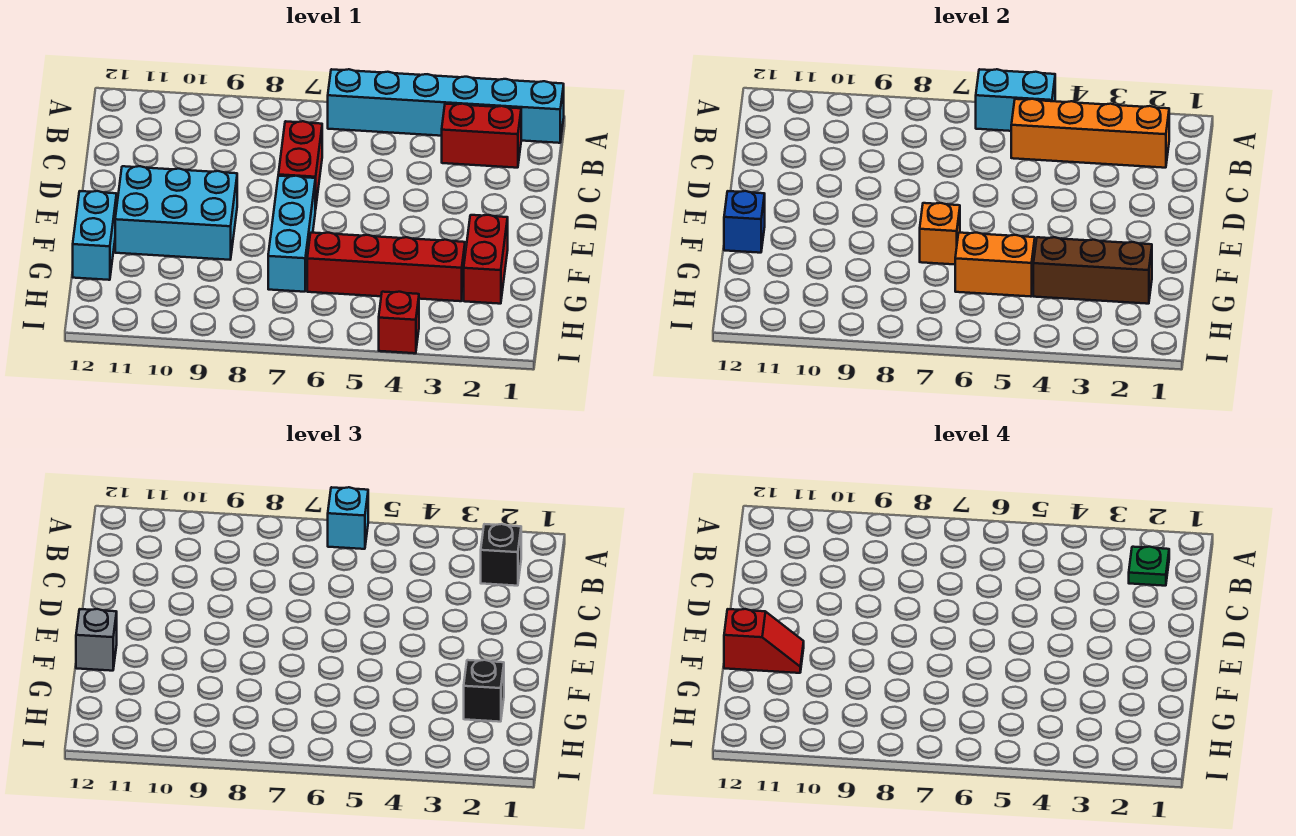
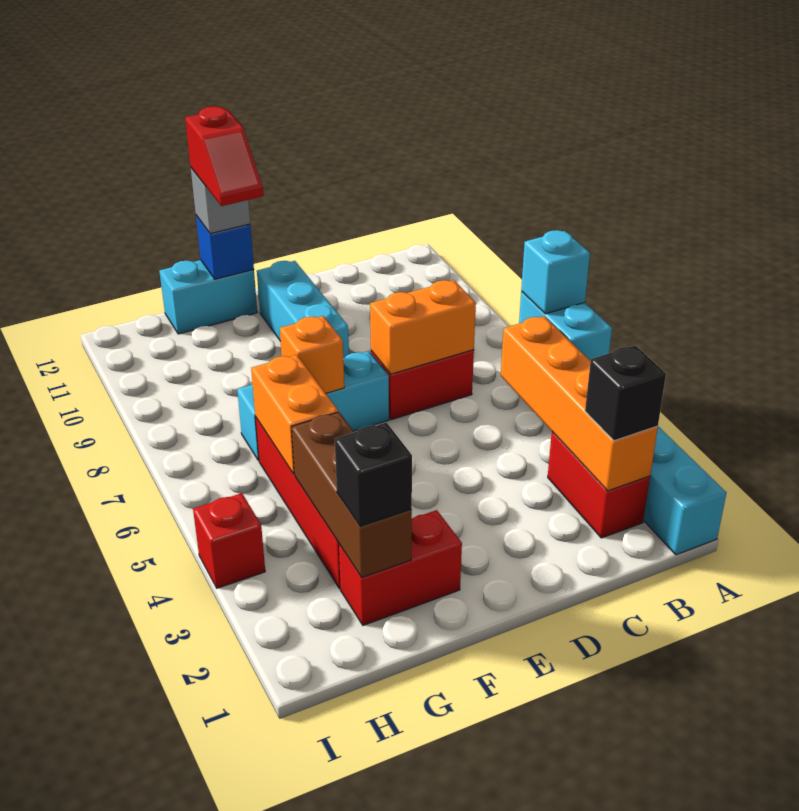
green 1x1 plate [1129,547,1169,586] -> none
none -> orange 1x2 brick [370,280,476,374]
cyan 2x3 brick [115,166,237,260] -> cyan 1x3 brick [257,261,349,358]

